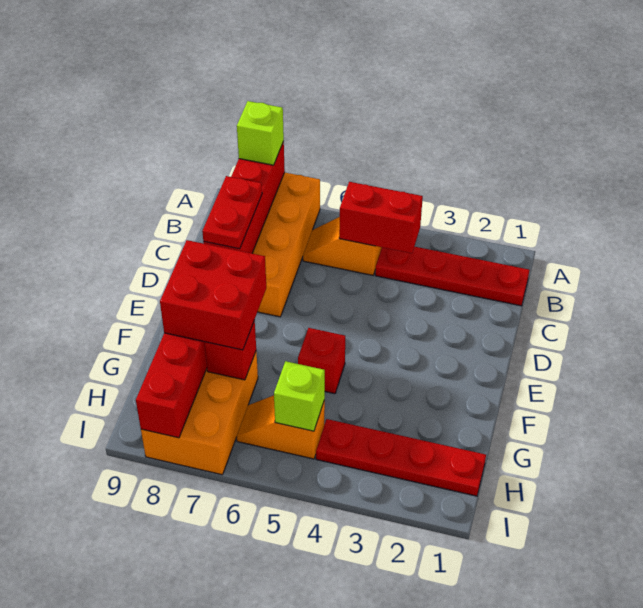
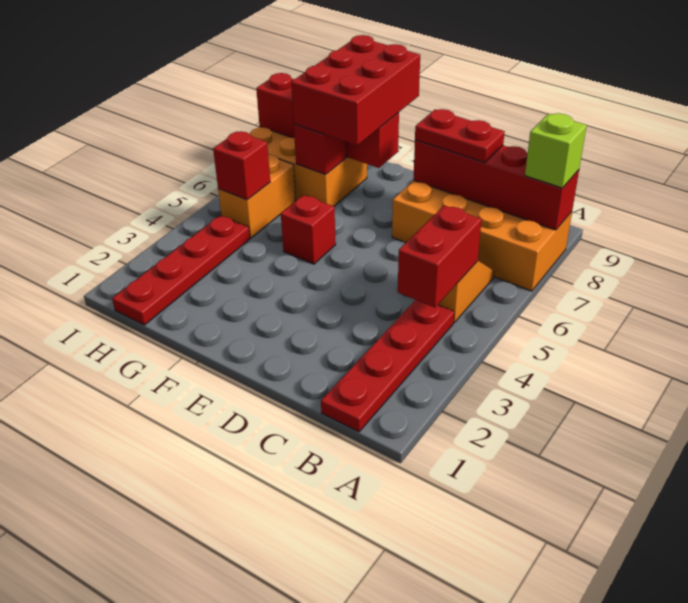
red 2x2 brick [160,240,266,350] -> red 2x3 brick [291,35,420,145]
orange 1x2 slope [237,395,325,459] -> orange 1x2 brick [218,155,296,238]
lime 1x1 brick [274,361,325,431] -> red 1x1 brick [213,131,270,200]

